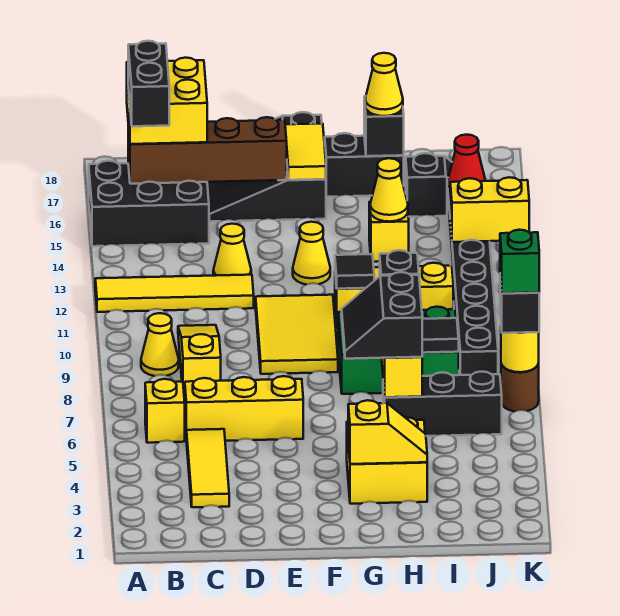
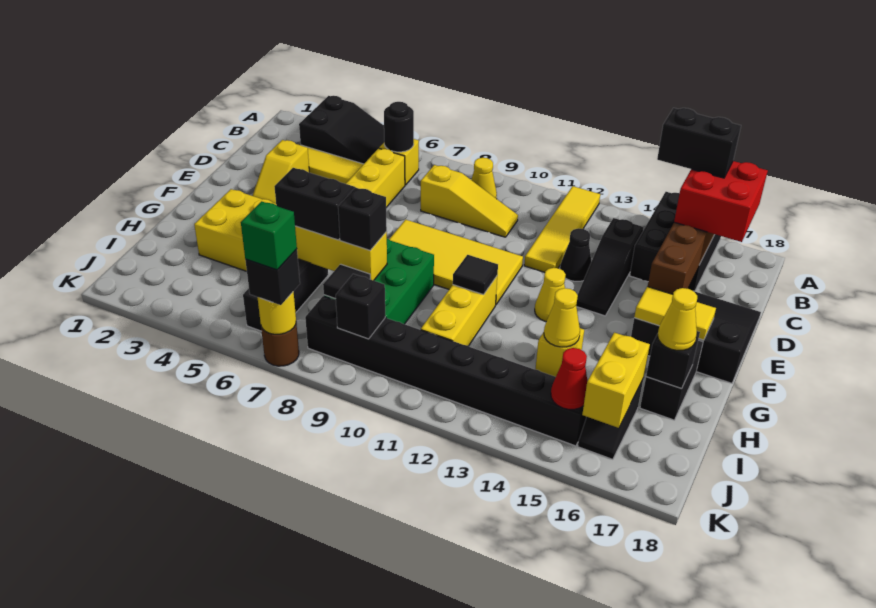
none -> black 2x3 slope [299,96,384,164]
none -> black 1x1 round brick [384,102,414,152]
yellow 2x2 brick [127,58,207,144] -> red 2x2 brick [674,161,768,242]
none -> black 1x3 slope [576,218,643,316]
yellow 1x1 cone [213,224,251,276] -> black 1x1 cone [560,228,591,281]
yellow 2x3 tile [256,295,338,374] -> yellow 2x4 tile [389,220,523,305]
yellow 1x2 slope [348,400,427,464] -> yellow 1x2 slope moved to [253,140,309,203]
none -> black 1x1 brick [336,274,385,339]
yellow 1x2 brick [450,177,529,242] -> yellow 1x2 brick moved to [582,332,650,428]

